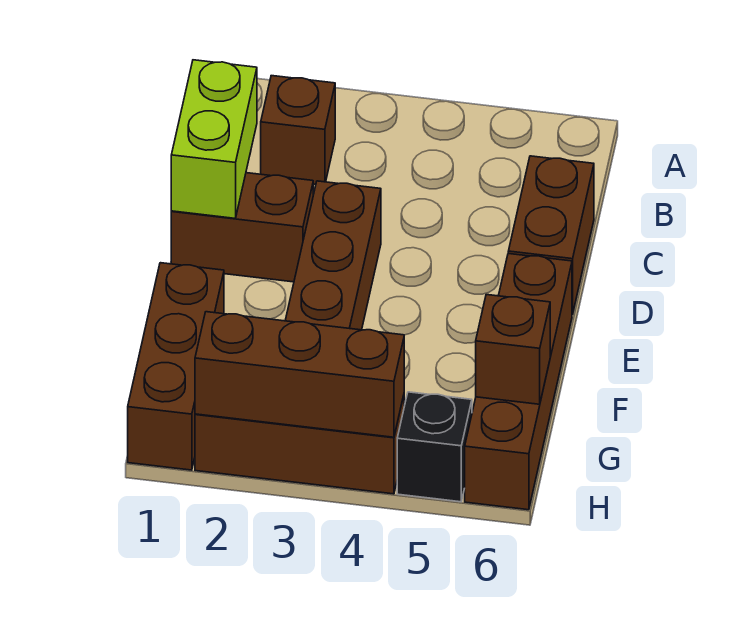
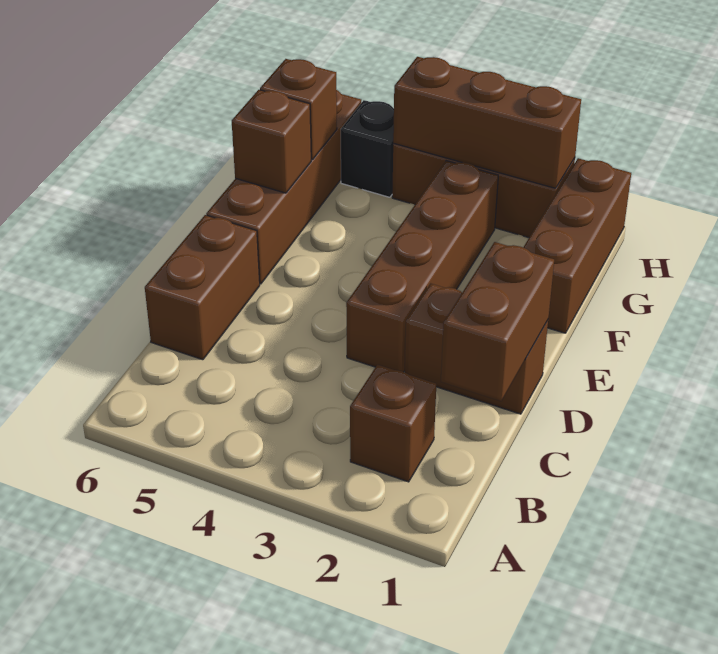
lime 1x2 brick [171,60,257,218] -> brown 1x2 brick [441,242,554,401]
none -> brown 1x1 brick [232,90,311,193]

